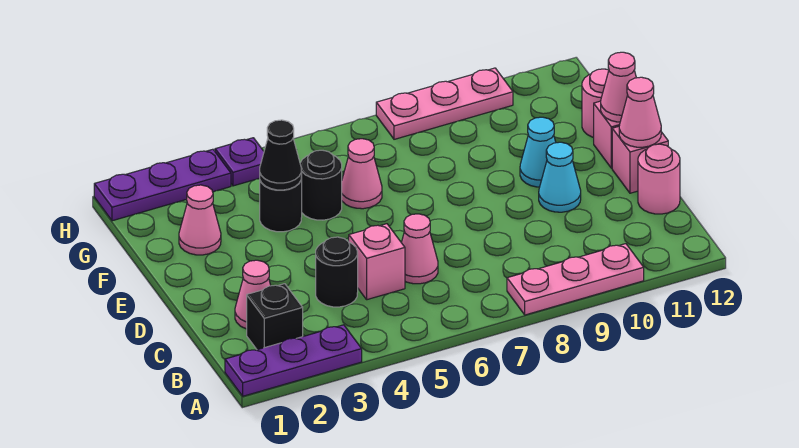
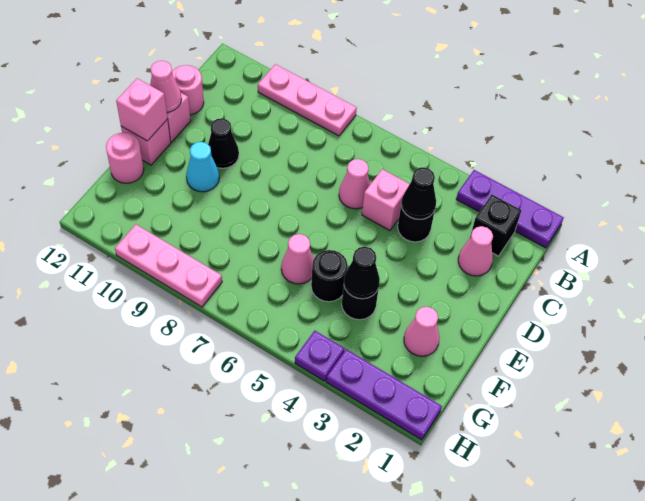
none -> black 1x1 cone [401,167,436,219]
cyan 1x1 cone [539,142,581,212] -> black 1x1 cone [208,118,239,168]
pink 1x1 cone [601,52,636,122] -> pink 1x1 brick [116,78,167,141]

